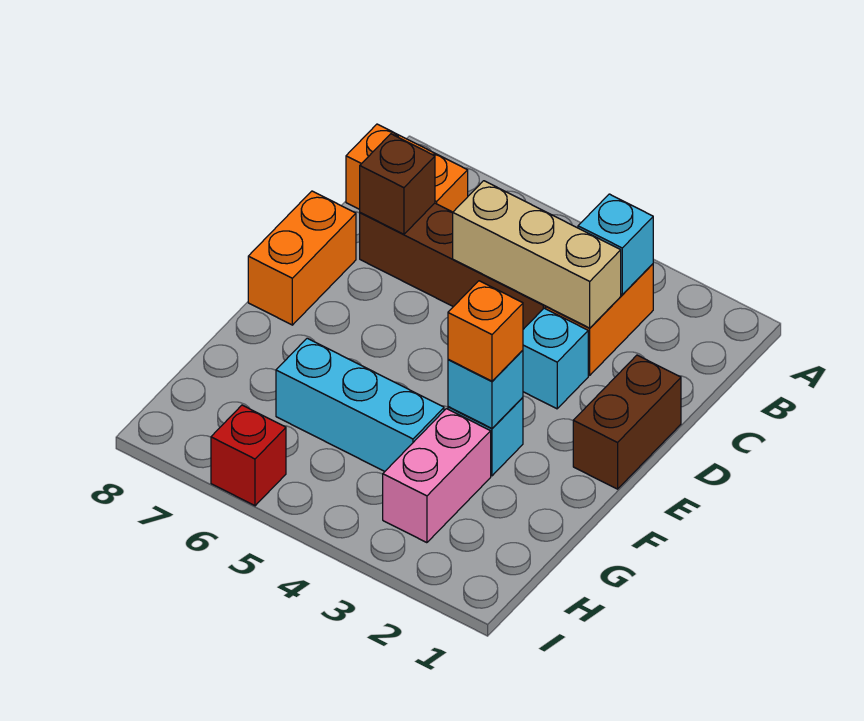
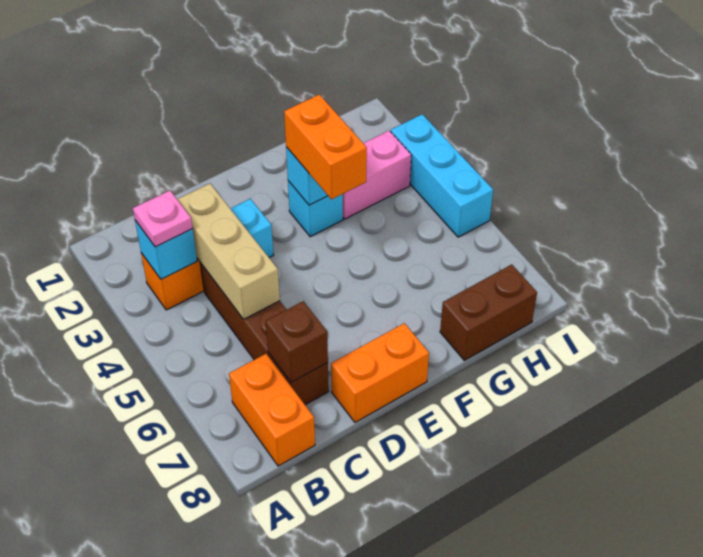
none -> pink 1x1 plate [133,190,193,247]
brown 1x2 brick [573,355,681,489] -> brown 1x2 brick moved to [440,264,537,360]
orange 1x1 brick [448,281,523,381] -> orange 1x2 brick [284,94,367,199]
cyan 1x3 brick [276,338,444,471] -> cyan 1x3 brick moved to [391,114,493,237]
red 1x1 brick [211,405,286,506] -> none

